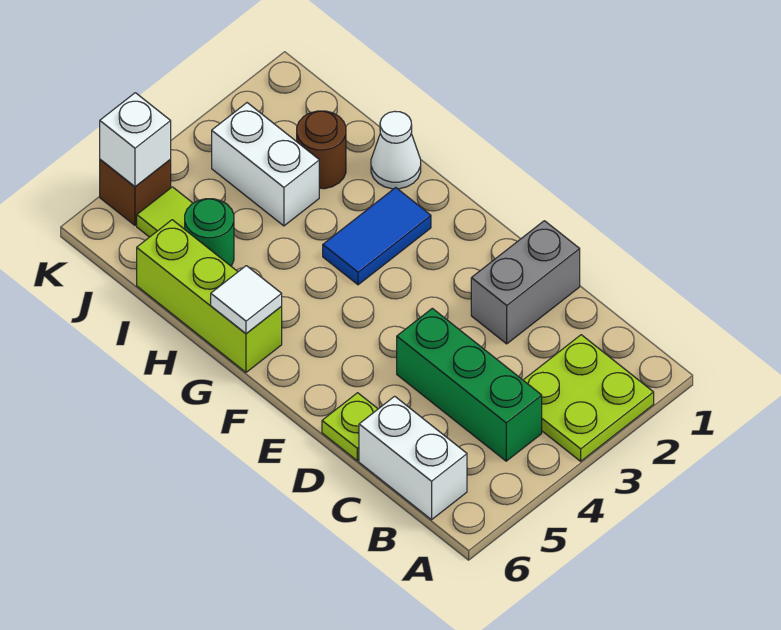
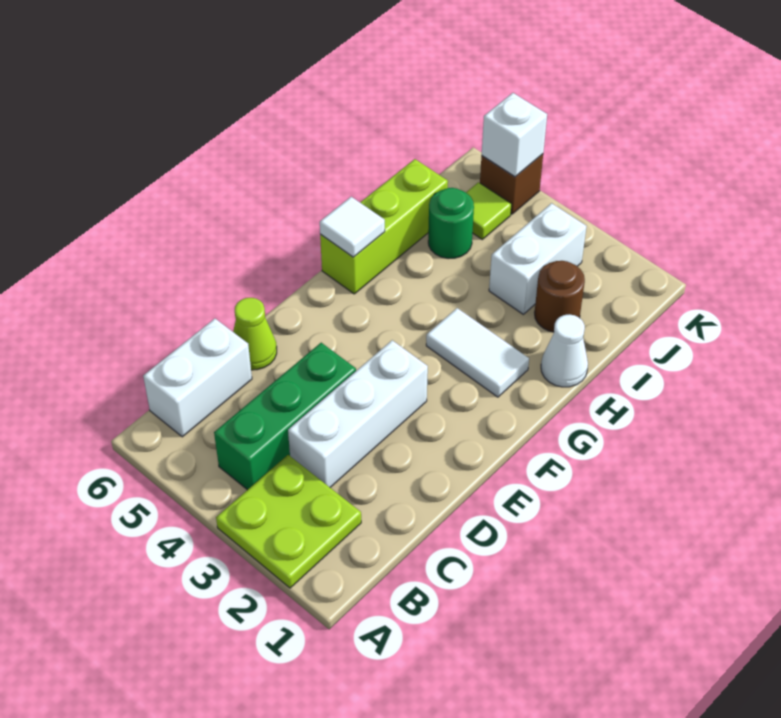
none -> white 1x3 brick [288,340,428,487]
grey 1x2 brick [471,221,580,344] -> none
lime 1x1 plate [322,393,378,461] -> lime 1x1 cone [233,298,277,370]
blue 1x2 tile [323,188,431,285] -> white 1x2 tile [426,308,529,397]

